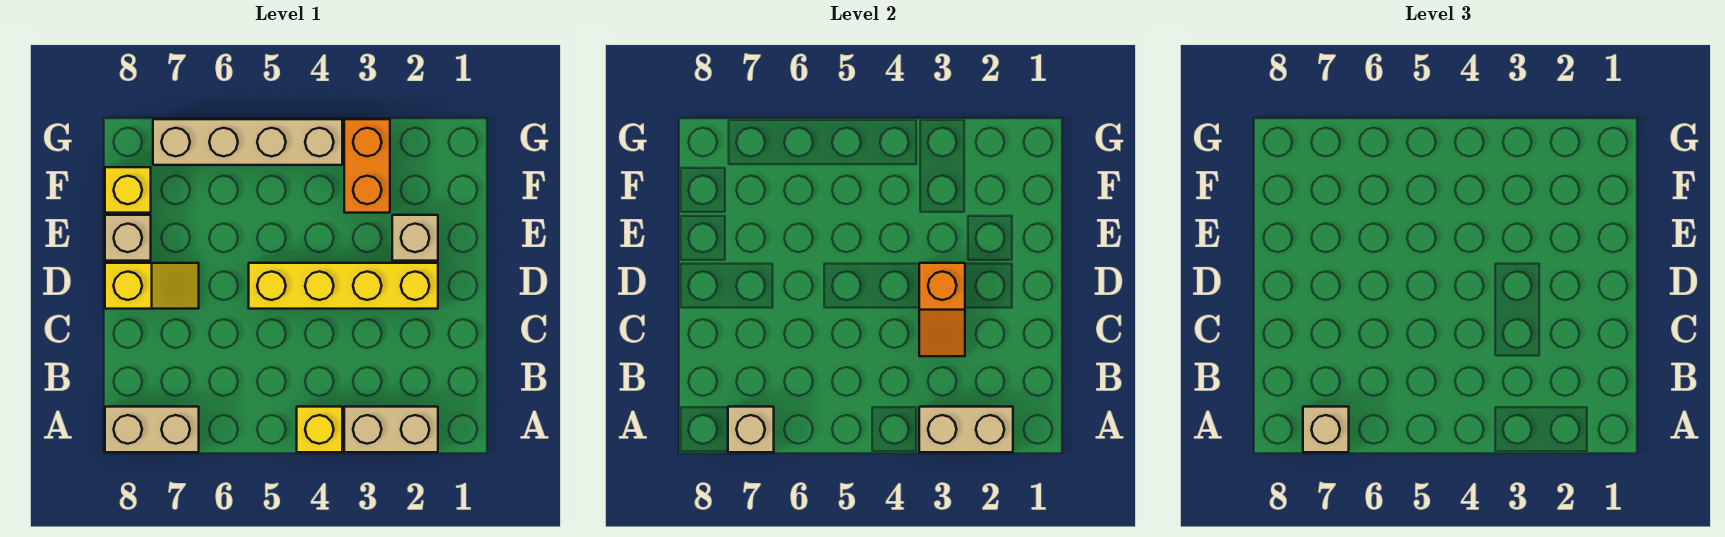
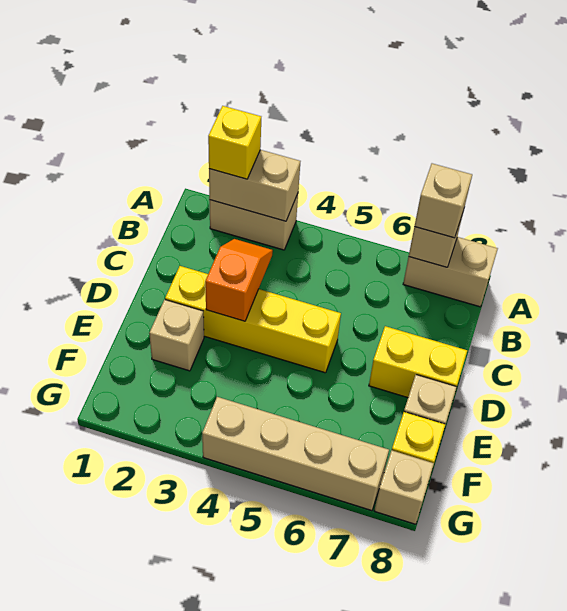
yellow 1x1 brick [297,407,342,452] -> yellow 1x1 brick moved to [208,106,261,179]
yellow 1x2 slope [105,263,199,309] -> yellow 1x2 brick [369,326,467,398]
orange 1x2 brick [344,119,390,213] -> none
none -> tan 1x1 brick [374,450,434,524]

